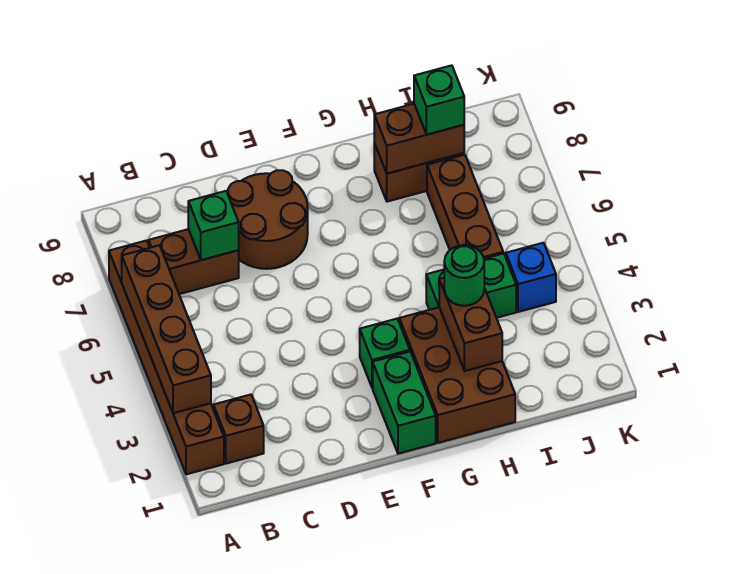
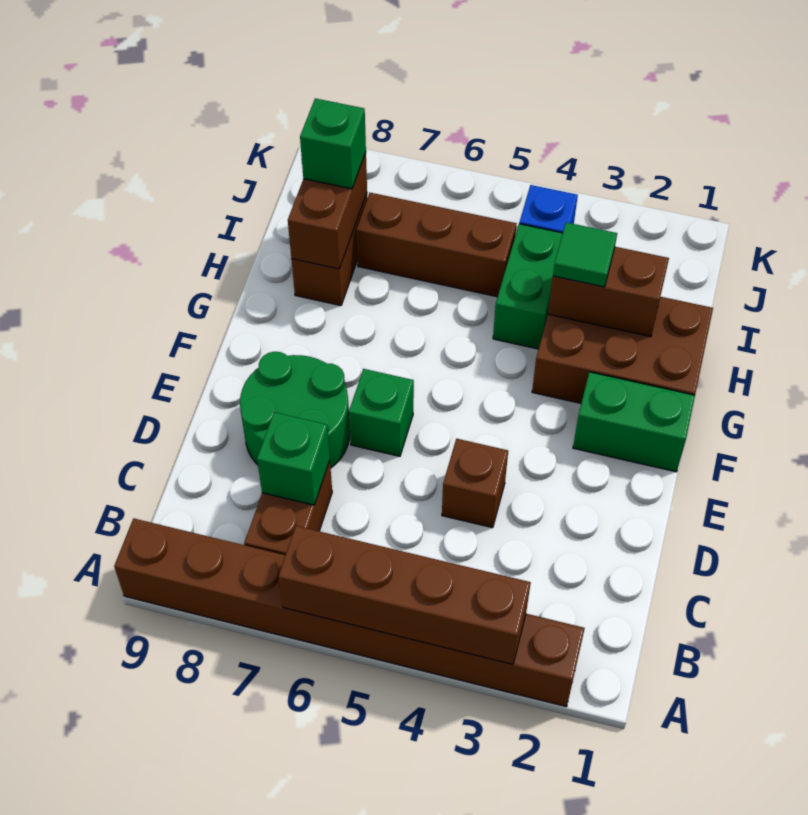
brown 1x6 brick [109,241,224,474] -> brown 1x8 brick [114,518,585,707]
brown 1x1 brick [213,395,264,464] -> brown 1x1 brick moved to [442,439,508,528]
brown 2x2 round brick [228,170,308,269] -> green 2x2 round brick [240,352,350,468]
green 1x1 brick [360,319,410,388] -> green 1x1 brick moved to [349,369,414,456]
green 1x1 round brick [444,245,484,306] -> green 1x1 tile [553,222,617,287]

